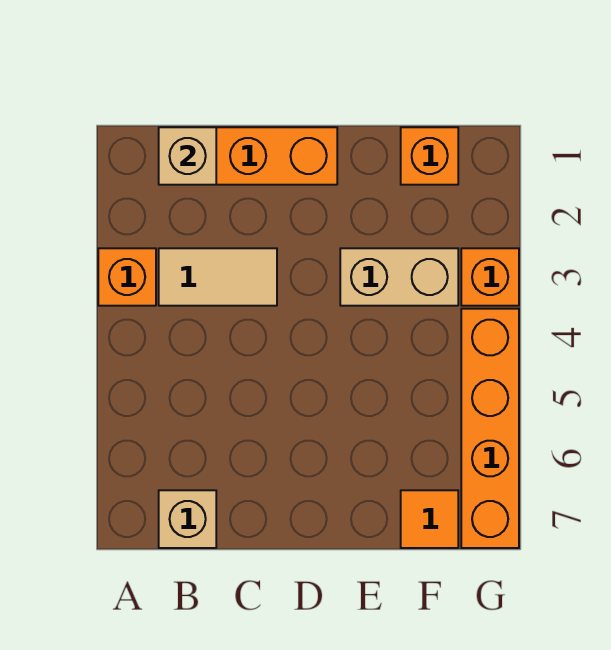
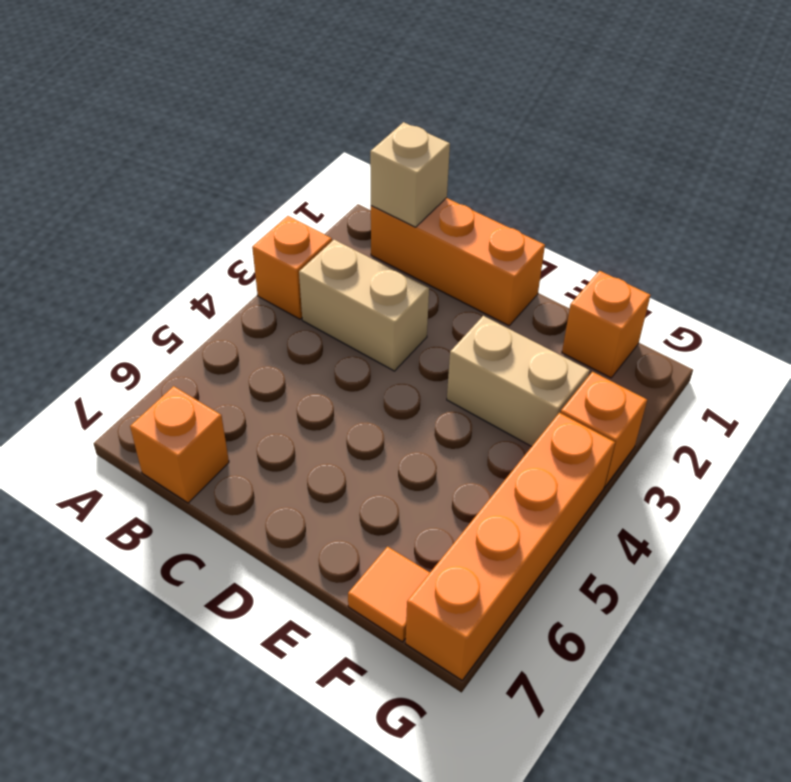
tan 1x2 tile [159,248,277,306] -> tan 1x2 brick [299,240,429,371]
tan 1x1 brick [159,490,216,548] -> orange 1x1 brick [130,386,229,503]

